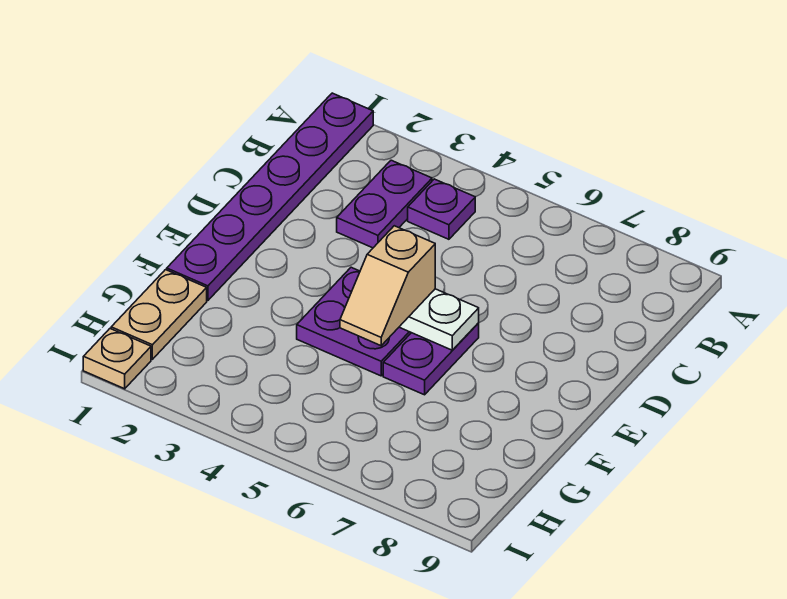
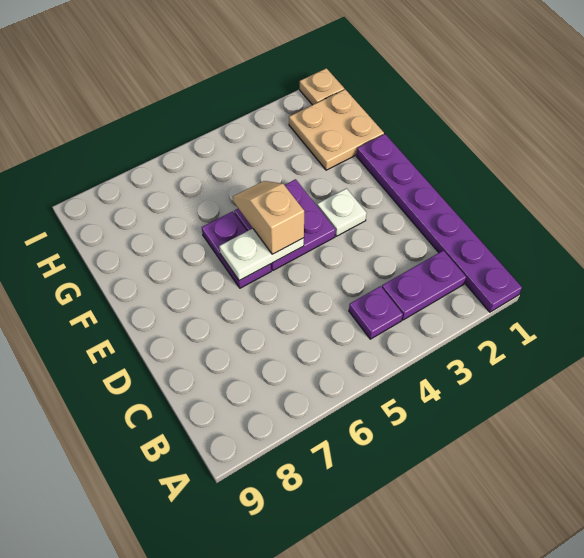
purple 1x2 plate [337,160,432,248] -> purple 1x2 plate turned to [382,250,466,320]
none -> white 1x1 plate [317,188,367,236]
tan 1x2 plate [111,270,207,359] -> tan 2x2 plate [289,89,384,170]

